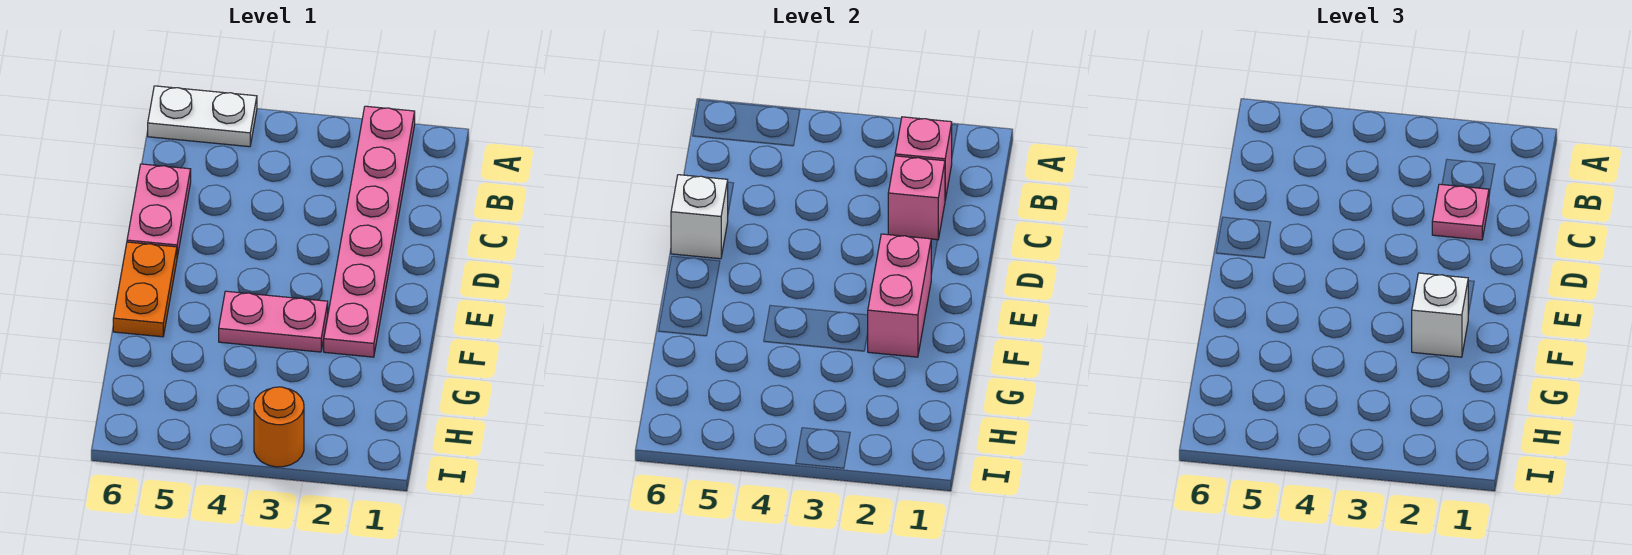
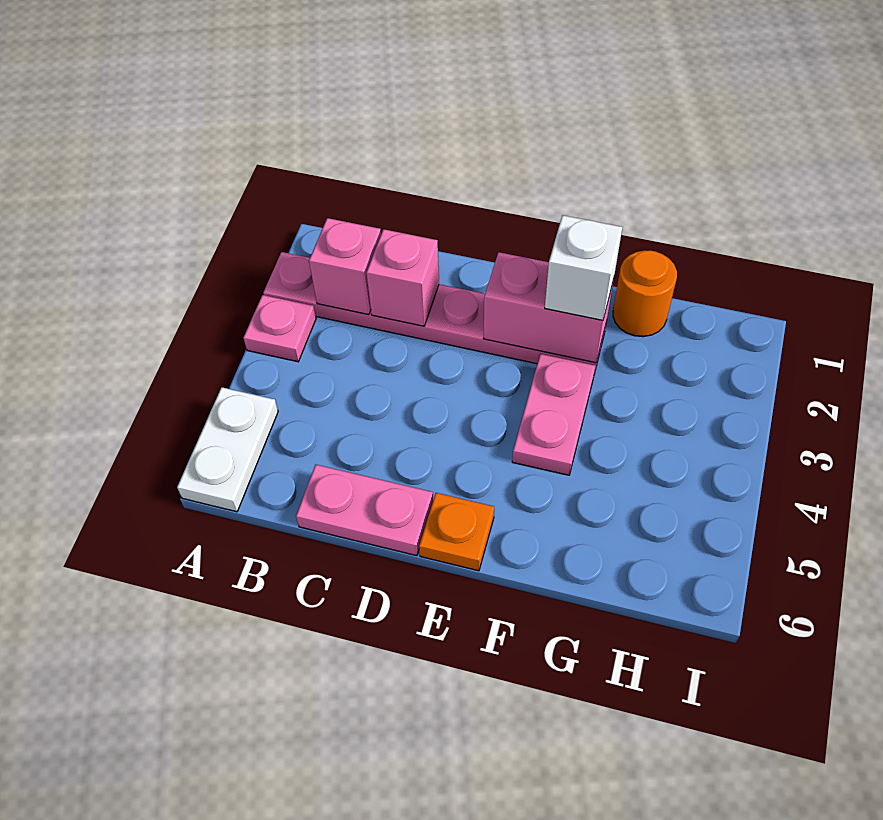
pink 1x1 plate [1432,184,1489,240] -> pink 1x1 plate moved to [244,295,316,362]
white 1x1 brick [671,175,728,259] -> none
orange 1x2 plate [113,242,177,337] -> orange 1x1 plate [419,493,494,571]
orange 1x1 round brick [254,387,304,467] -> orange 1x1 round brick moved to [613,250,677,337]

